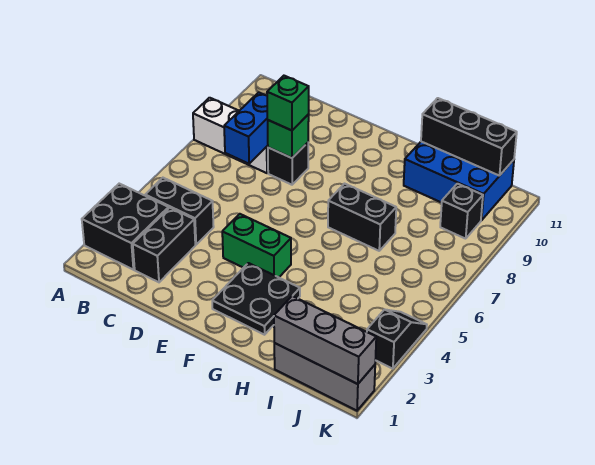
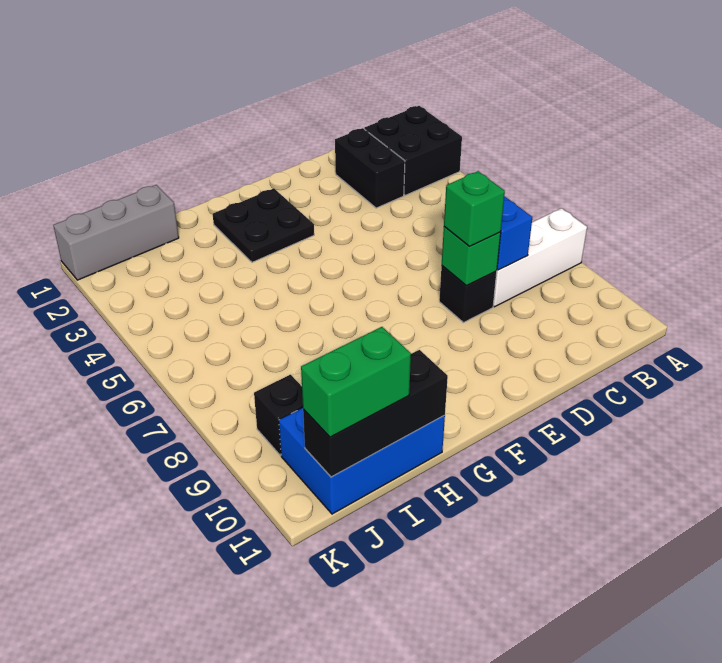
black 1x2 brick [145,178,214,245] -> none
green 1x2 brick [222,214,291,277] -> green 1x2 brick moved to [301,327,411,437]
black 1x2 brick [328,184,396,251] -> none
grey 1x3 brick [274,296,376,384] -> none
black 1x2 slope [367,309,427,369] -> none

